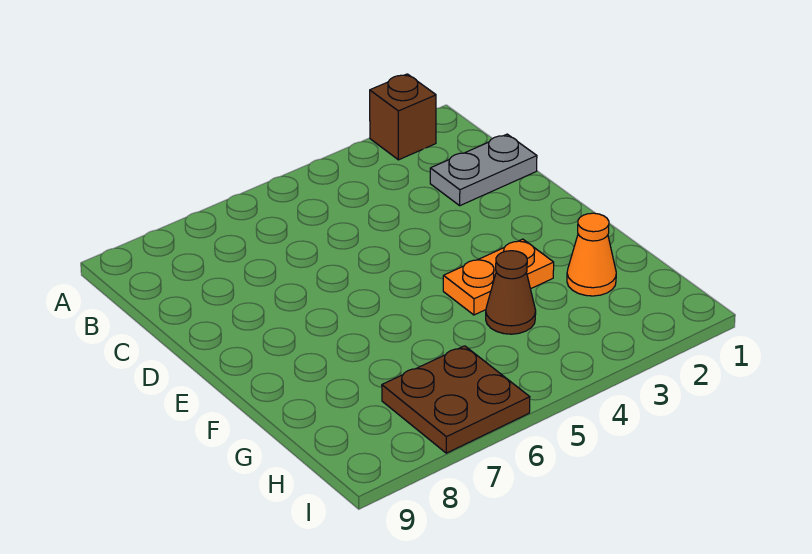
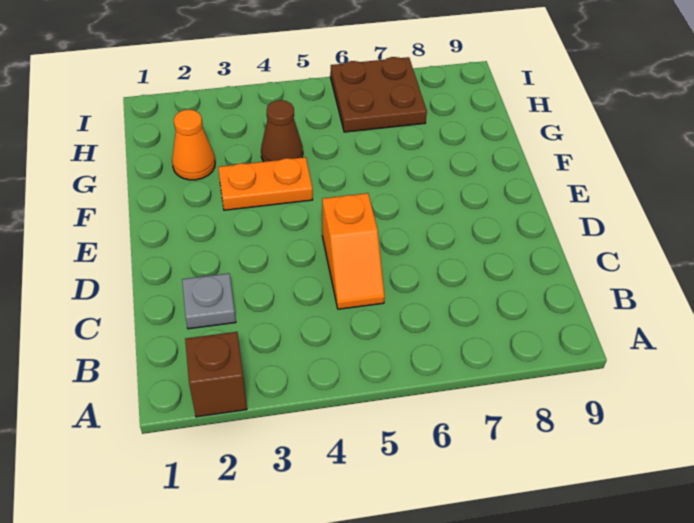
grey 1x2 plate [430,134,537,206] -> grey 1x1 plate [182,273,236,329]
none -> orange 1x2 slope [322,193,385,309]

